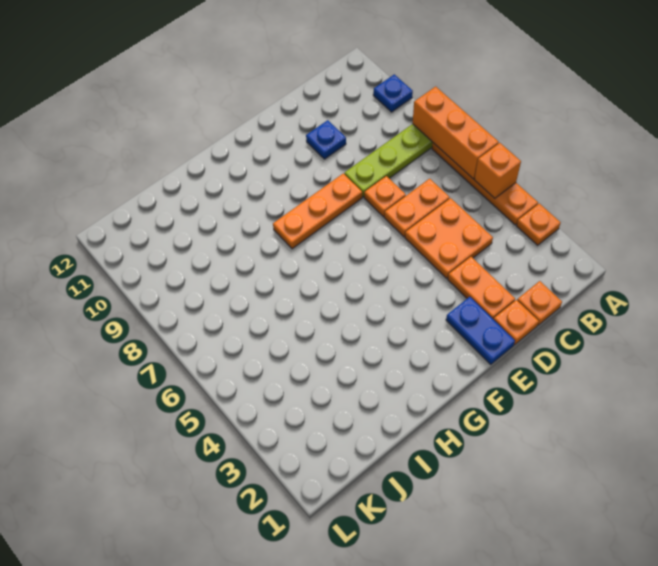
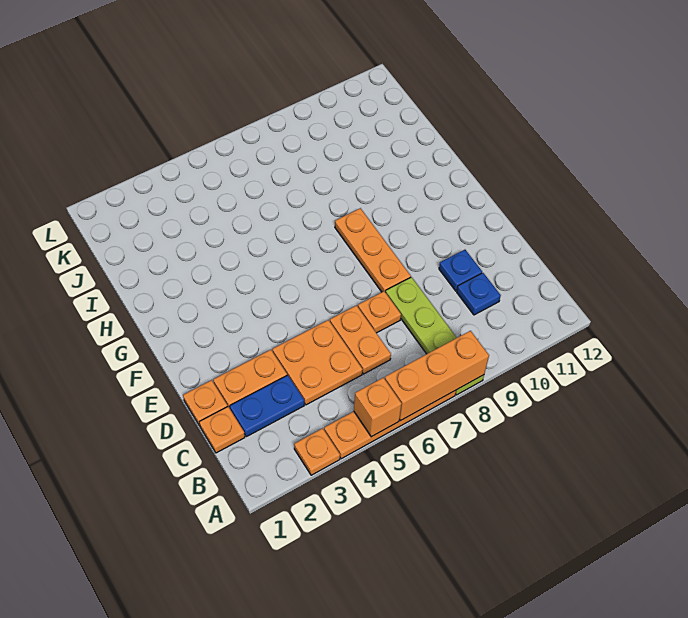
blue 1x1 plate [373,74,413,112] -> blue 1x1 plate moved to [457,273,501,315]
blue 1x2 plate [446,297,515,364] -> blue 1x2 plate moved to [230,375,304,437]

